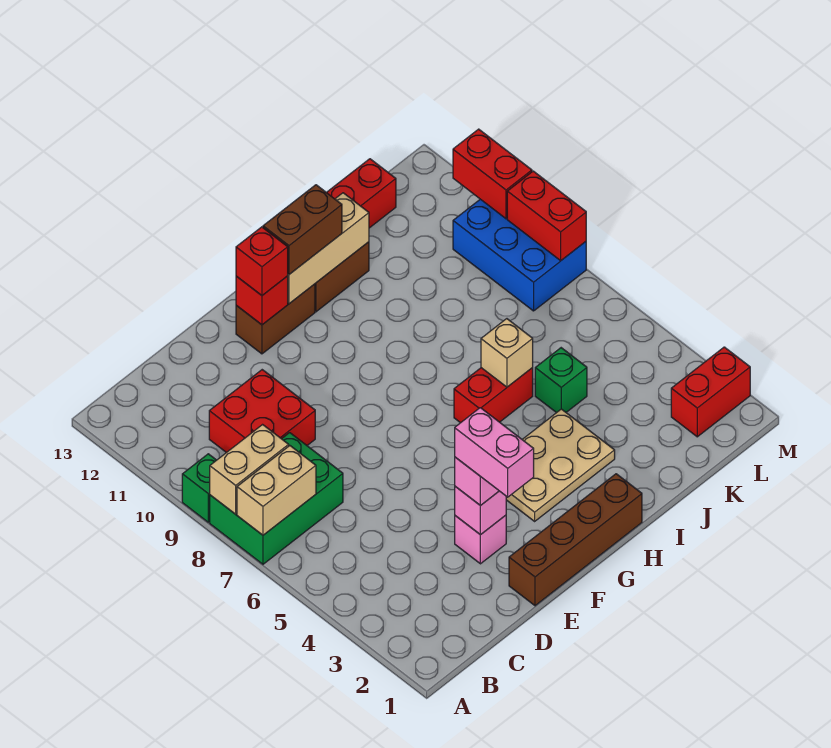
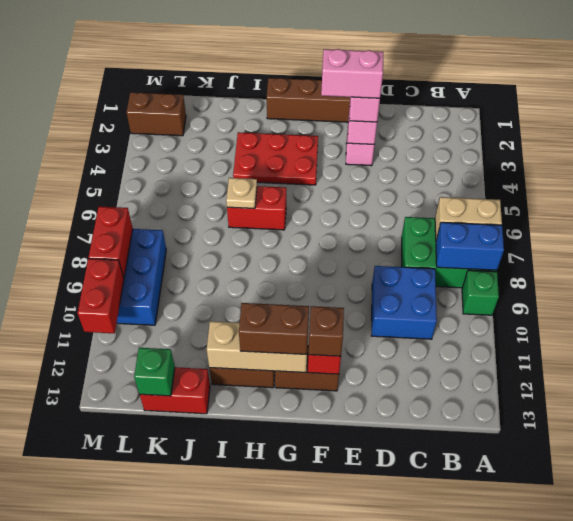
tan 1x2 brick [210,425,289,514] -> blue 1x2 brick [436,222,504,270]
red 2x2 brick [209,370,315,453] -> blue 2x2 brick [371,266,437,339]
pink 1x2 brick [455,408,534,497] -> pink 1x2 brick turned to [321,49,383,98]
red 1x1 brick [236,227,288,295] -> brown 1x1 brick [309,306,344,356]
tan 2x3 plate [506,409,615,521] -> red 2x3 plate [233,132,318,185]
tan 1x1 brick [481,319,533,387] -> tan 1x1 plate [226,178,257,209]
green 1x1 brick [535,348,587,413] -> green 1x1 brick moved to [134,348,175,396]
red 1x2 brick [671,347,750,437] -> brown 1x2 brick [126,92,186,136]

